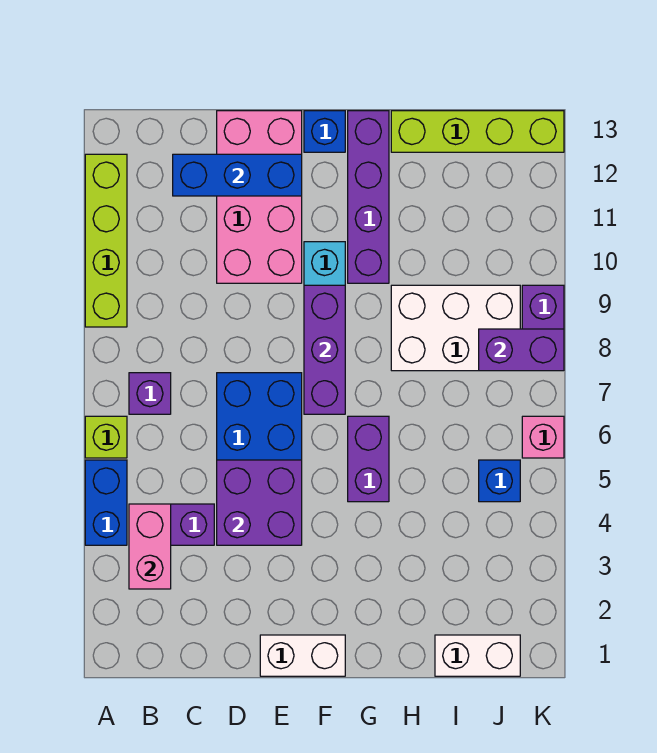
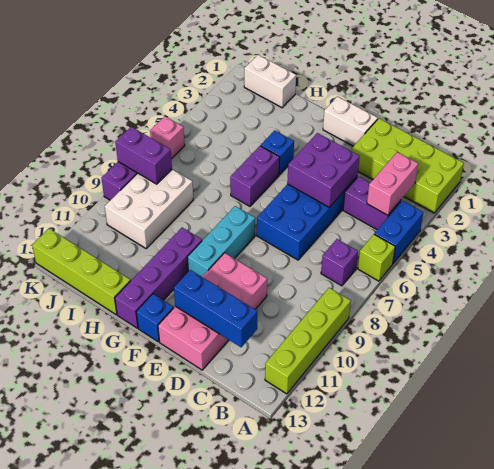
none -> lime 2x4 brick [352,118,464,213]
purple 1x3 brick [304,285,345,414] -> none
white 2x3 brick [391,285,520,371] -> white 2x3 brick turned to [105,169,193,248]
blue 1x1 brick [479,460,520,502] -> blue 1x1 brick moved to [261,130,294,175]

